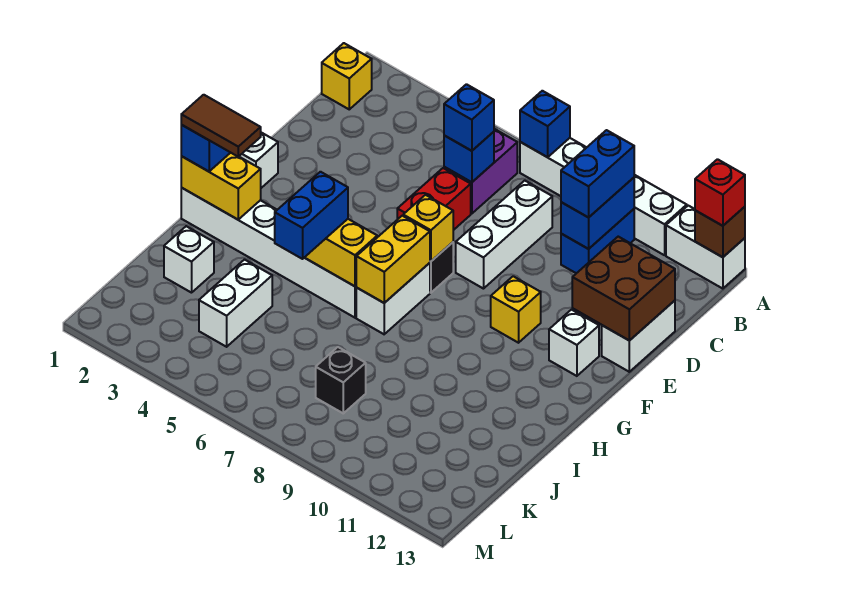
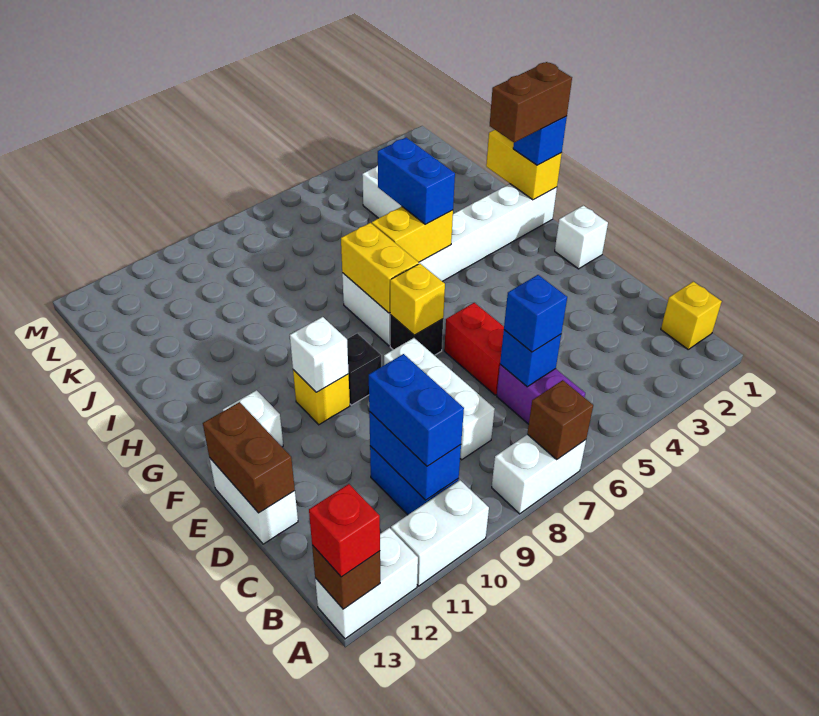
blue 1x1 brick [520,91,570,157] -> brown 1x1 brick [527,380,593,459]
brown 2x2 brick [572,237,675,341] -> brown 1x2 brick [203,402,295,513]
yellow 1x2 brick [181,153,261,219] -> yellow 1x2 brick turned to [486,130,562,200]
brown 1x2 tile [181,95,261,157] -> brown 1x2 brick [490,62,572,143]
white 1x1 brick [164,226,214,293] -> white 1x1 brick moved to [290,317,349,392]
black 1x1 brick [316,347,366,413] -> black 1x1 brick moved to [347,333,381,405]

